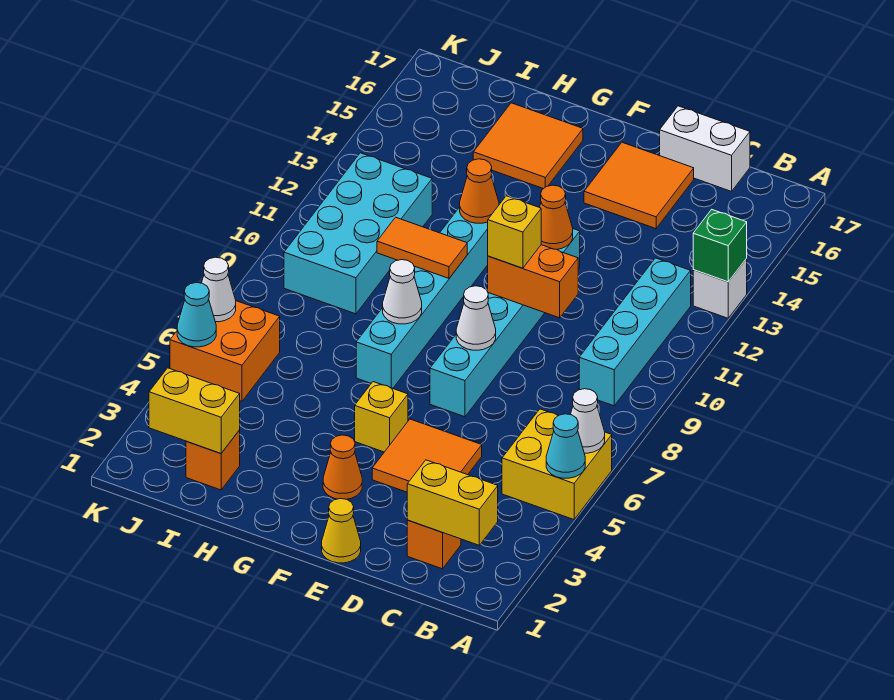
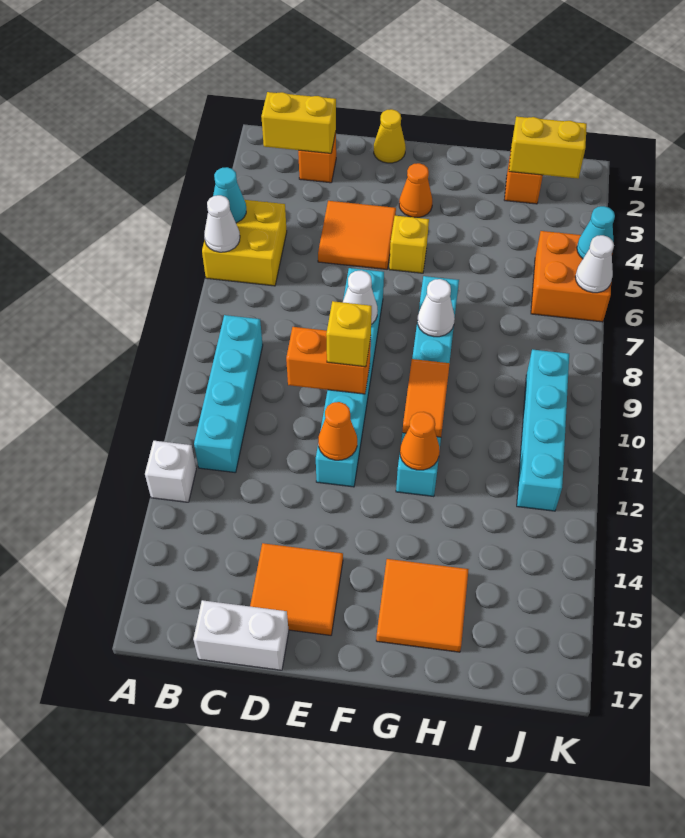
green 1x1 brick [693,209,747,282] -> none
orange 1x2 tile [377,217,467,278] -> orange 1x2 tile turned to [402,359,450,437]
cyan 2x4 brick [284,153,432,314] -> cyan 1x4 brick [517,349,569,511]

